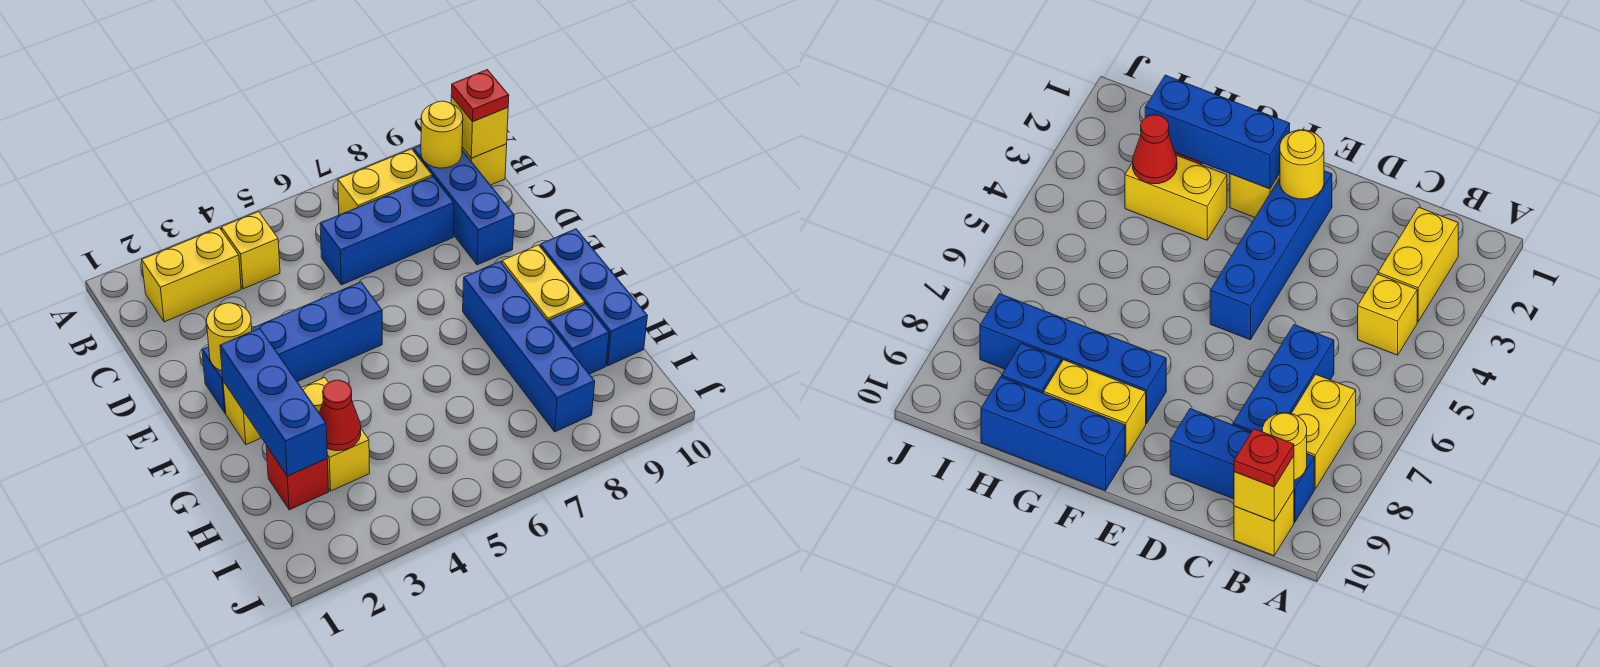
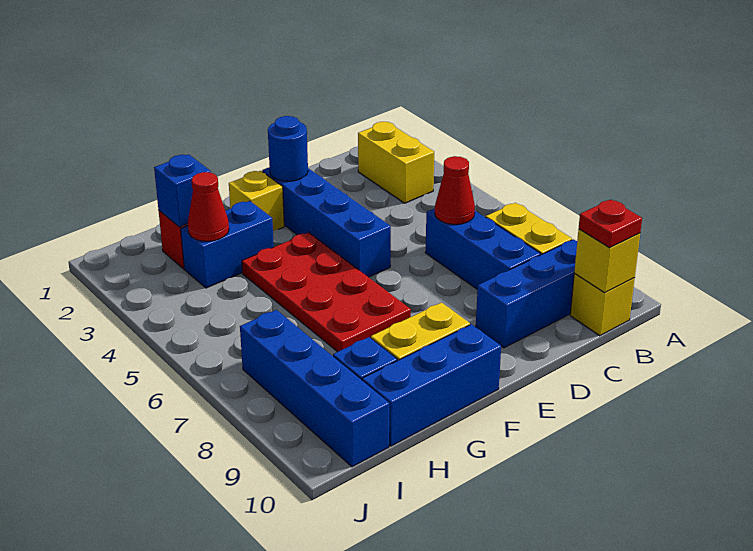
yellow 1x1 brick [221,212,280,289] -> none
yellow 1x1 round brick [421,101,463,168] -> none
none -> red 1x1 cone [435,156,475,224]
yellow 1x1 round brick [207,303,252,371] -> blue 1x1 round brick [268,116,308,181]
blue 1x3 brick [220,328,327,476] -> blue 1x1 brick [154,154,211,227]
none -> red 2x4 plate [242,233,411,352]
blue 1x4 brick [463,262,595,432] -> blue 1x4 brick turned to [240,310,389,467]
yellow 1x2 brick [302,378,370,491] -> blue 1x2 brick [181,201,274,288]

